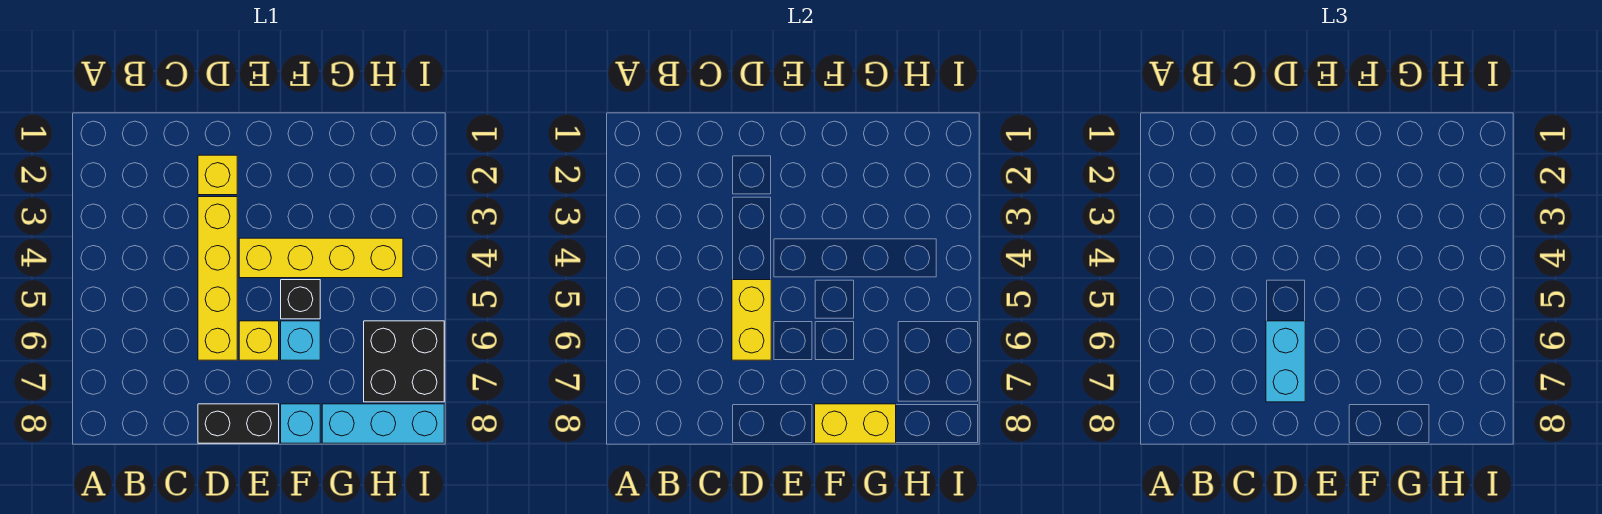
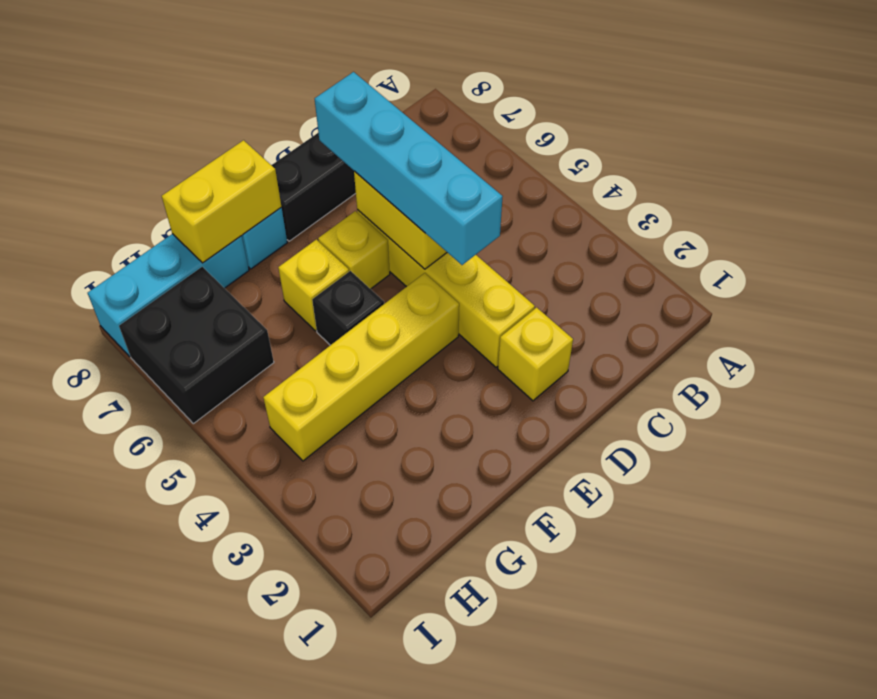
cyan 1x2 brick [1266,321,1305,402] -> cyan 1x4 brick [315,72,503,265]
cyan 1x1 brick [281,321,320,360] -> yellow 1x1 brick [278,239,349,331]

